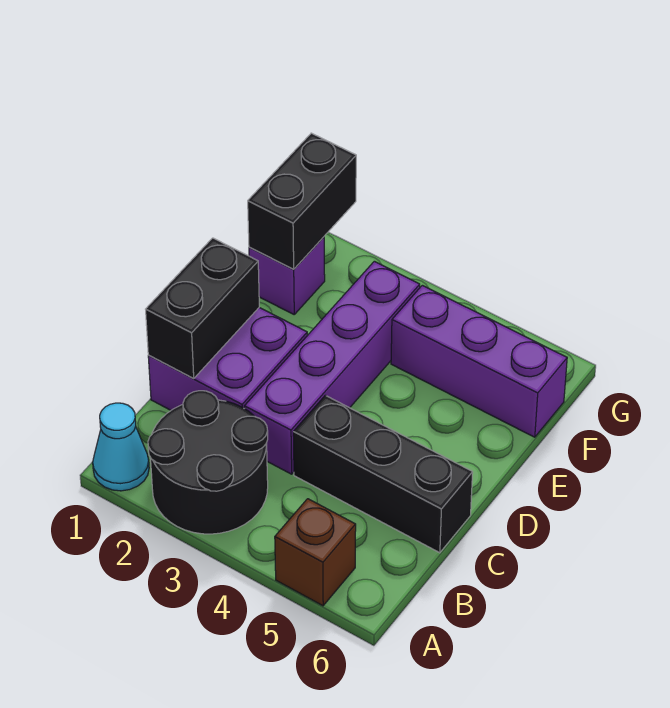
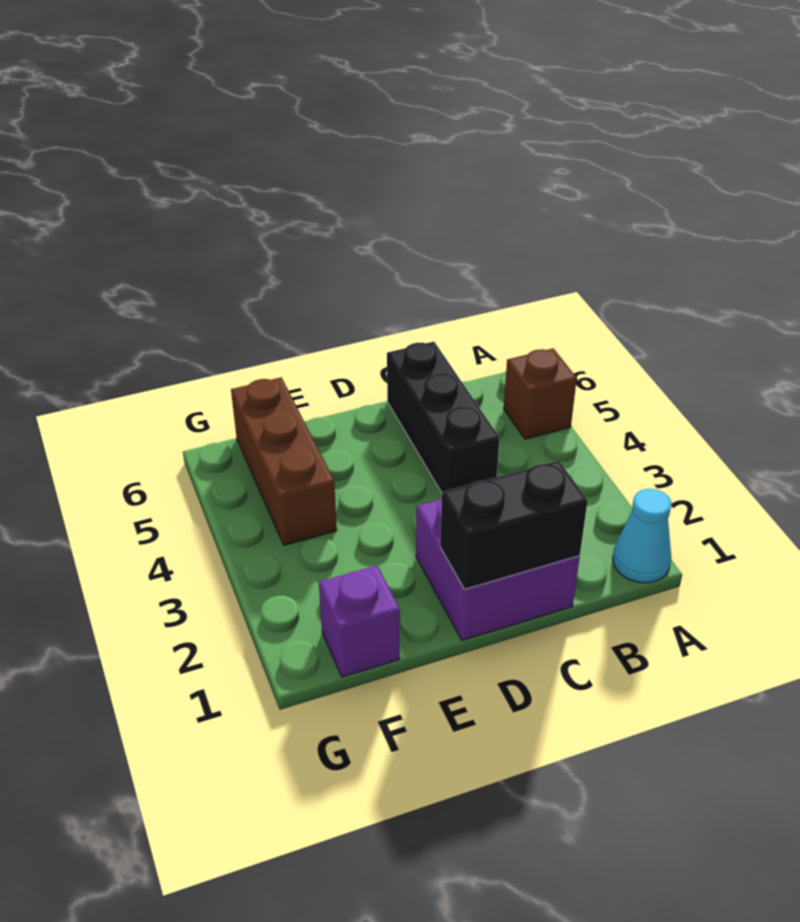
black 2x2 round brick [148,391,268,534] -> none
purple 1x4 brick [245,261,420,474] -> none
black 1x2 brick [248,133,356,269] -> none
purple 1x3 brick [391,285,567,437] -> brown 1x3 brick [231,377,337,545]

